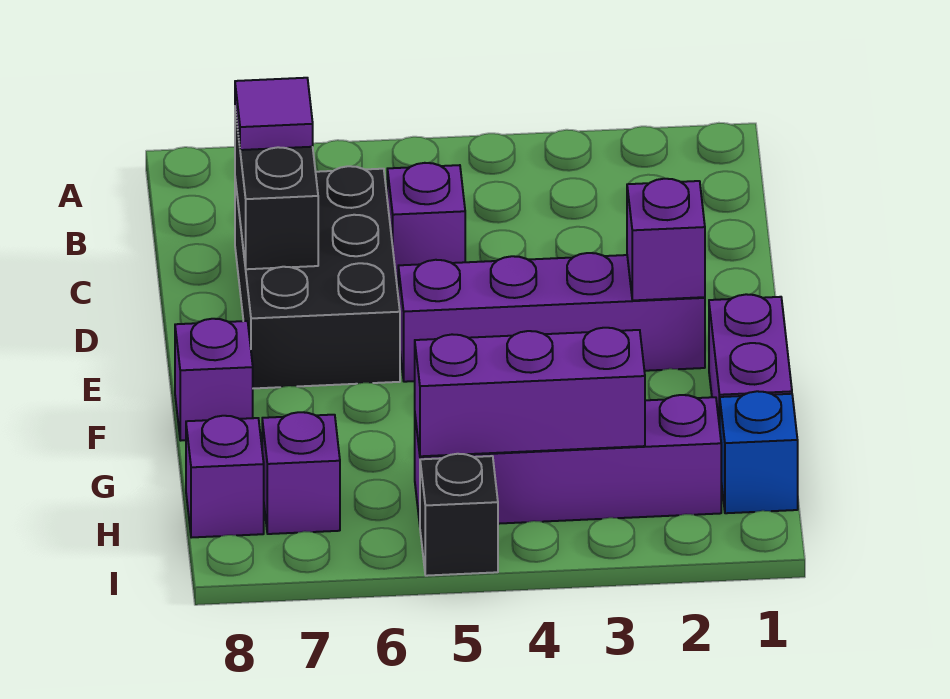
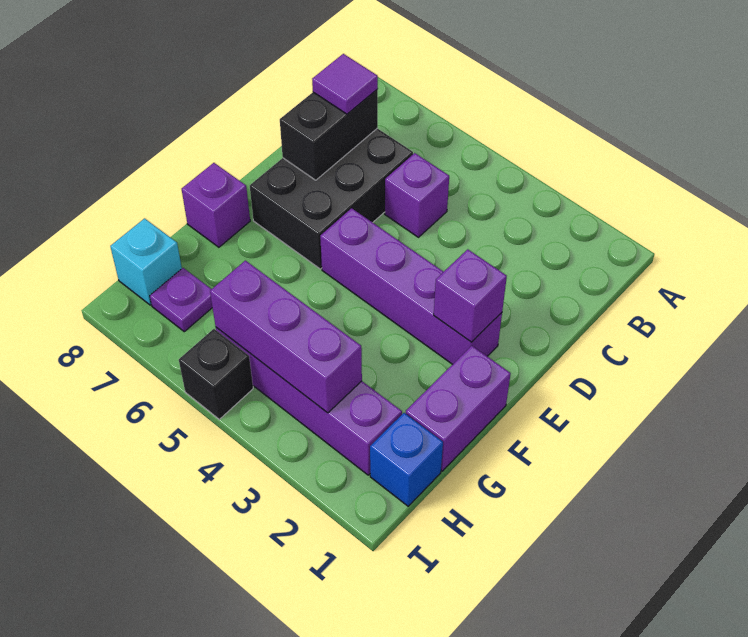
purple 1x1 brick [262,412,340,534] -> purple 1x1 plate [150,268,212,332]
purple 1x1 brick [186,416,264,538] -> cyan 1x1 brick [110,218,182,305]

